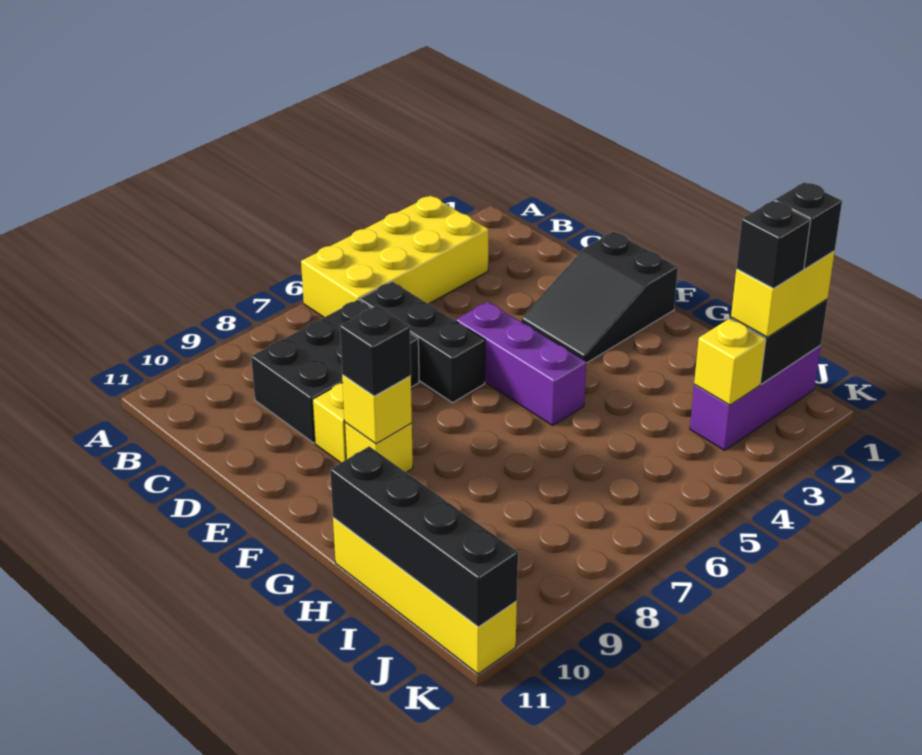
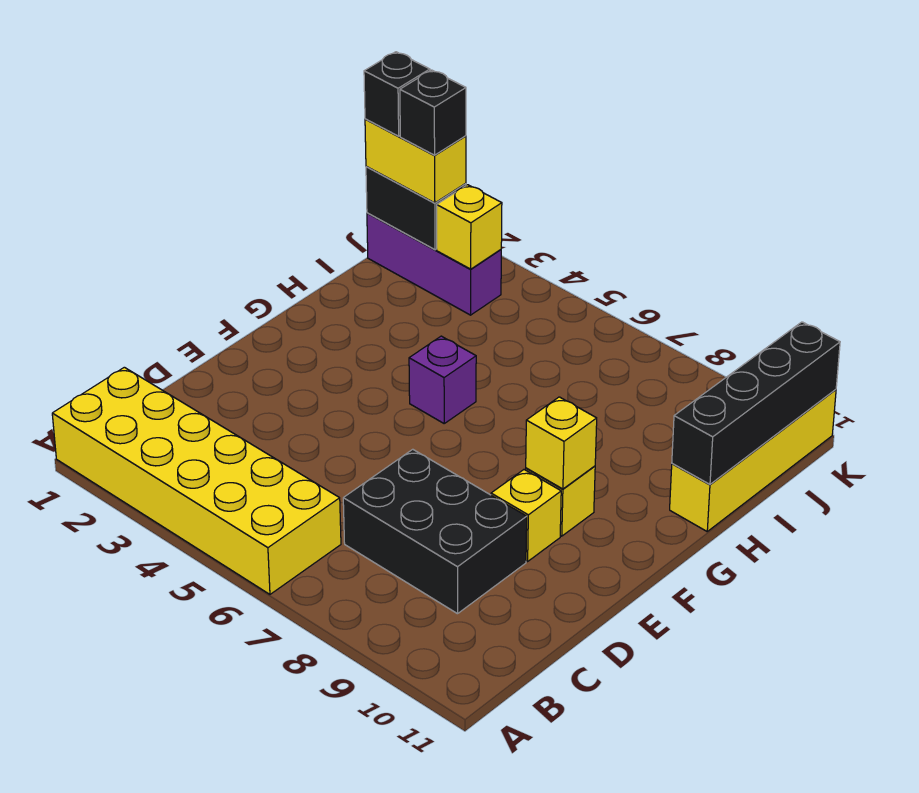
yellow 2x4 brick [301,196,489,317] -> yellow 2x6 brick [52,367,341,594]
black 1x3 brick [360,282,485,403] -> none
black 2x3 slope [521,232,678,363] -> none
purple 1x3 brick [456,302,586,425] -> purple 1x1 brick [409,336,476,423]
black 1x1 brick [340,306,411,396] -> none

